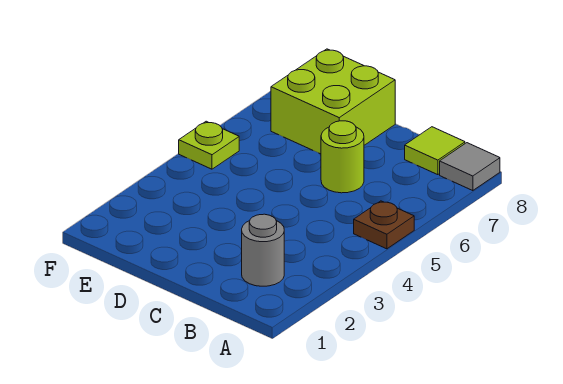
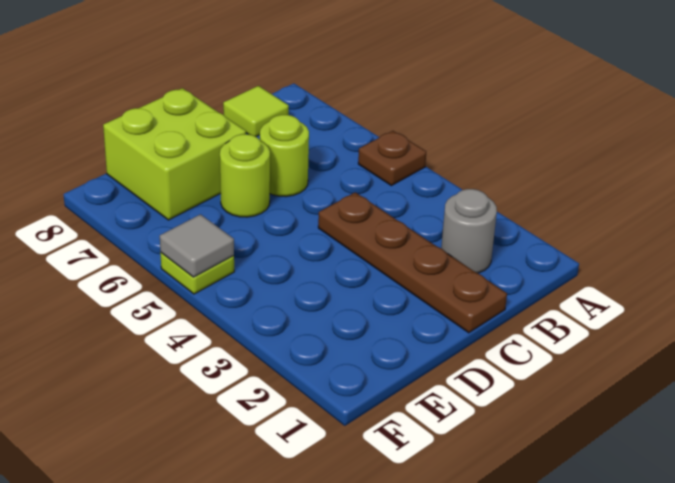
grey 1x1 tile [440,143,500,191] -> grey 1x1 tile moved to [160,214,234,277]
none -> brown 1x4 plate [318,192,507,333]
none -> lime 1x1 round brick [220,134,270,217]

